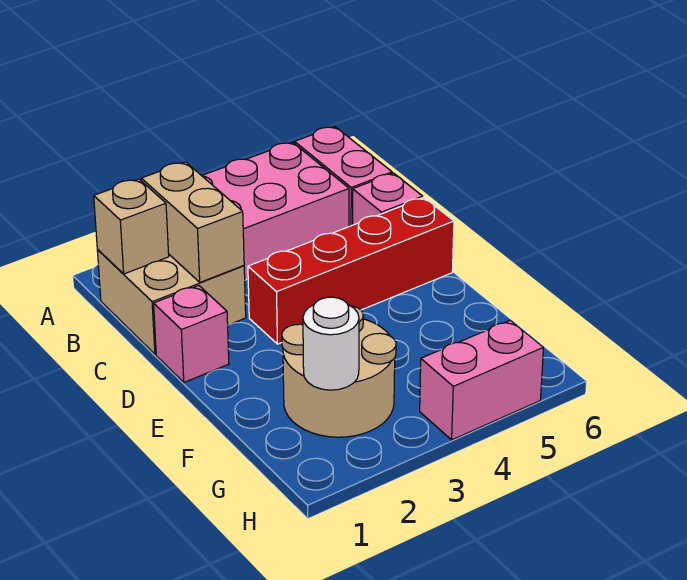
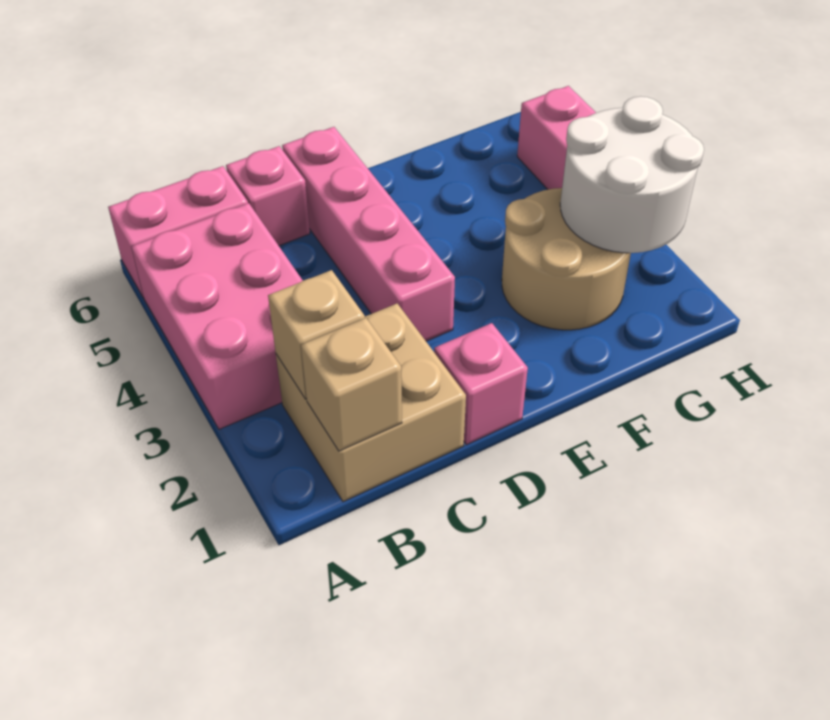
tan 1x2 brick [141,162,244,282] -> tan 1x1 brick [268,270,365,399]
red 1x4 brick [248,198,454,344] -> pink 1x4 brick [282,127,455,341]
white 1x1 round brick [303,297,359,390] -> white 2x2 round brick [560,96,704,253]

